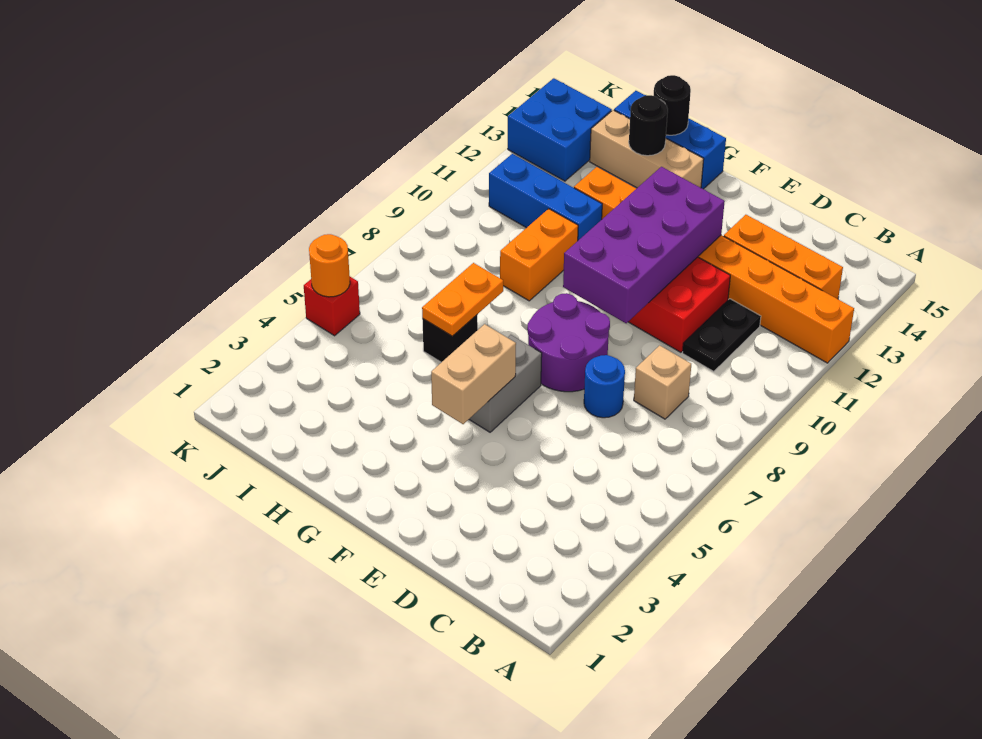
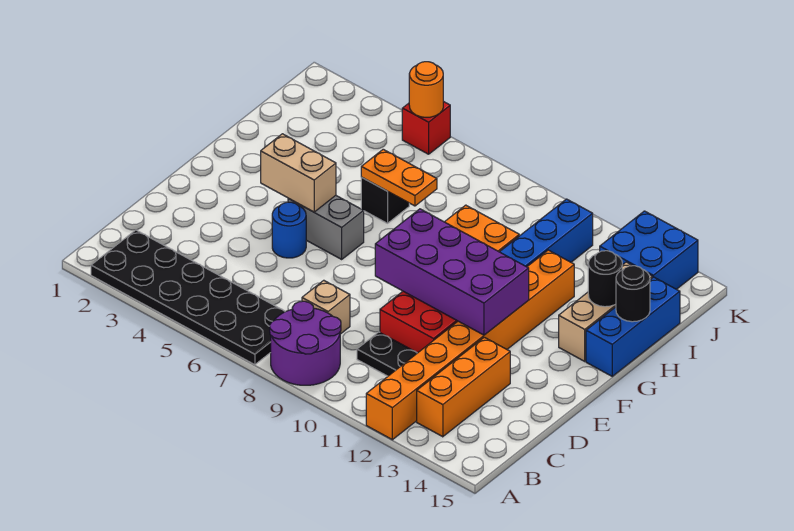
none -> black 2x6 plate [91,230,285,365]
blue 1x1 round brick [584,355,625,418] -> blue 1x1 round brick moved to [272,202,306,258]
purple 2x2 round brick [527,293,610,392] -> purple 2x2 round brick moved to [270,301,341,385]

